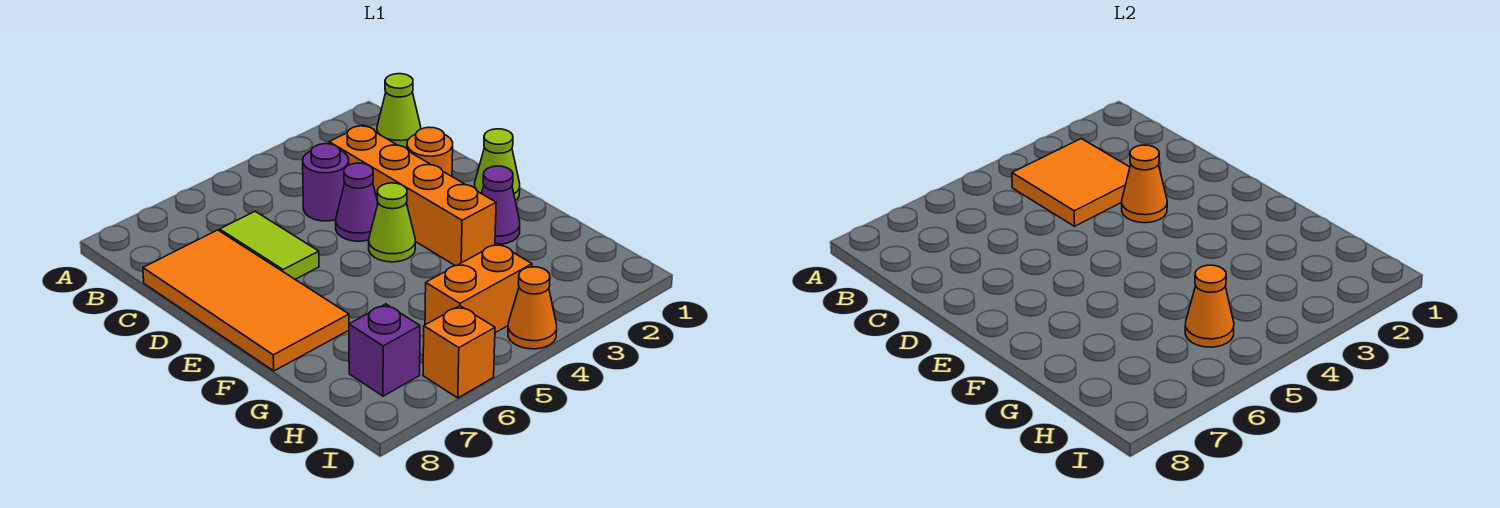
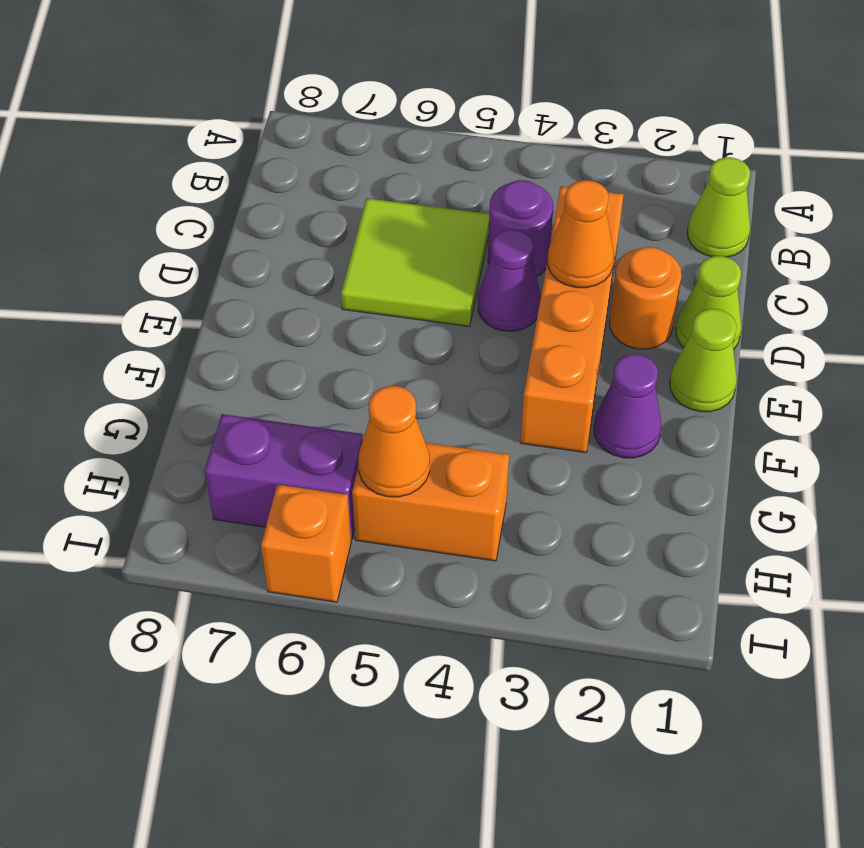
orange 2x2 tile [1012,139,1130,226] -> none
lime 1x2 tile [220,211,319,279] -> lime 2x2 tile [341,198,489,326]
orange 2x4 tile [143,230,349,371] -> none
lime 1x1 cone [369,183,415,262] -> lime 1x1 cone moved to [676,256,742,349]
purple 1x1 brick [349,304,420,396] -> purple 1x2 brick [204,414,363,540]
orange 1x1 cone [508,267,557,349] -> none

